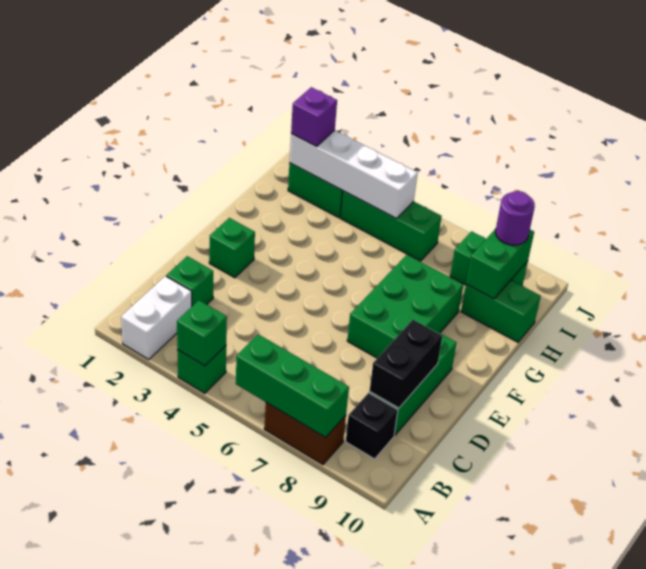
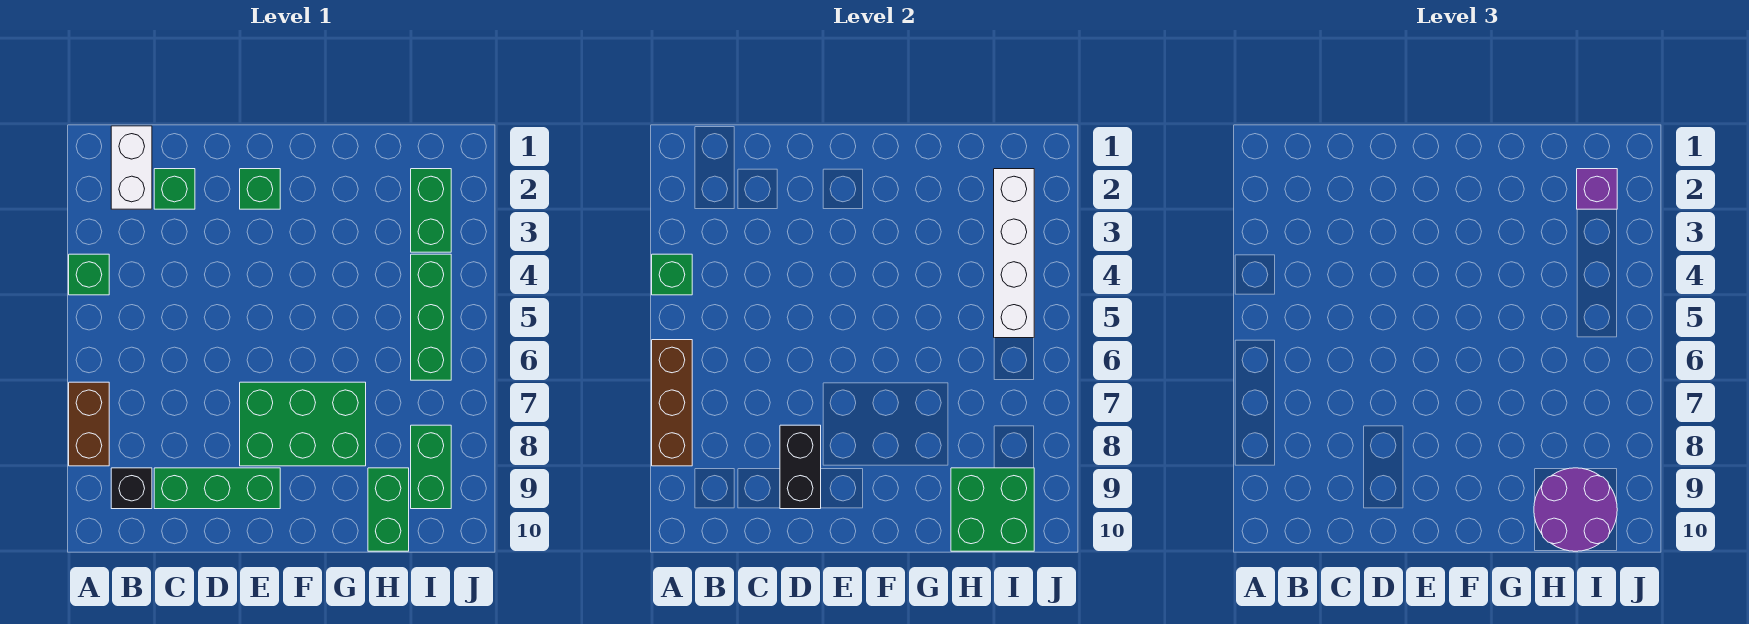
white 1x2 brick [121,276,192,359] -> white 1x2 brick turned to [111,126,152,209]
green 1x3 brick [236,334,349,438] -> brown 1x3 brick [652,340,692,466]
black 1x2 brick [370,320,442,408] -> black 1x2 brick turned to [780,425,821,509]
green 1x2 brick [466,229,534,299] -> green 2x2 brick [951,468,1034,551]
purple 1x1 round brick [495,191,535,245] -> purple 2x2 round brick [1534,468,1617,551]

